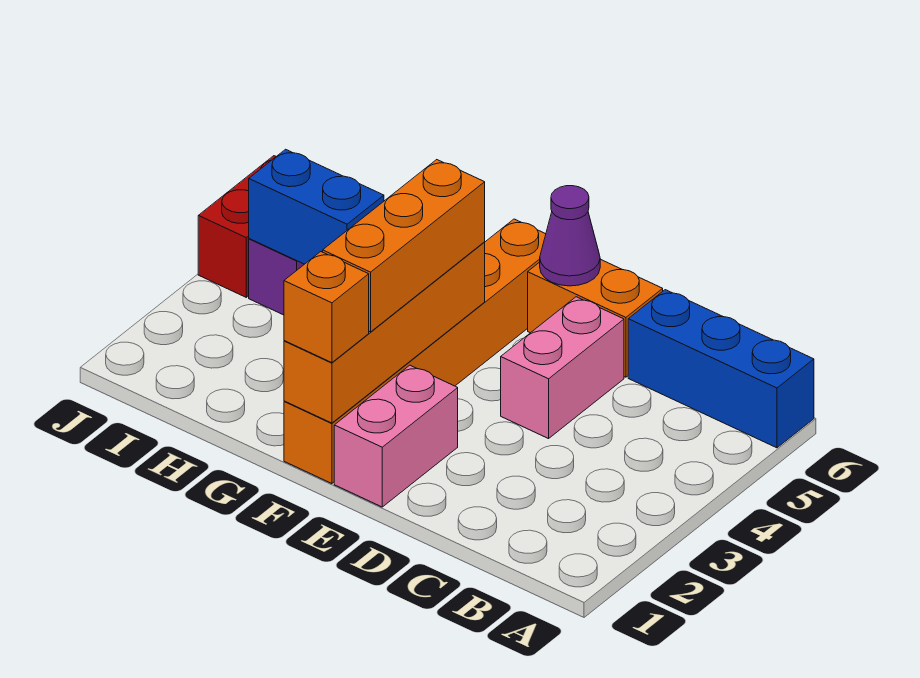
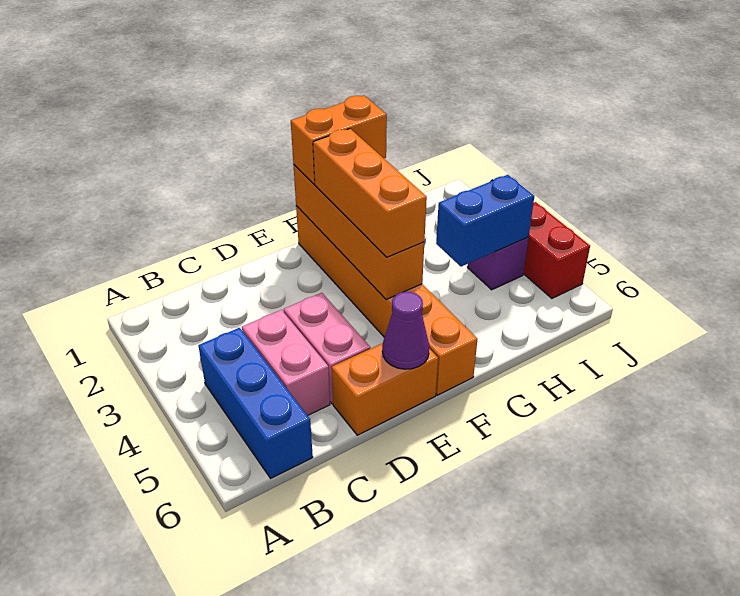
blue 1x3 brick [628,290,814,448] -> blue 1x3 brick turned to [198,328,313,478]
pink 1x2 brick [334,365,458,507] -> pink 1x2 brick moved to [242,310,330,416]
orange 1x1 brick [284,252,369,363] -> orange 1x2 brick [291,96,387,185]

